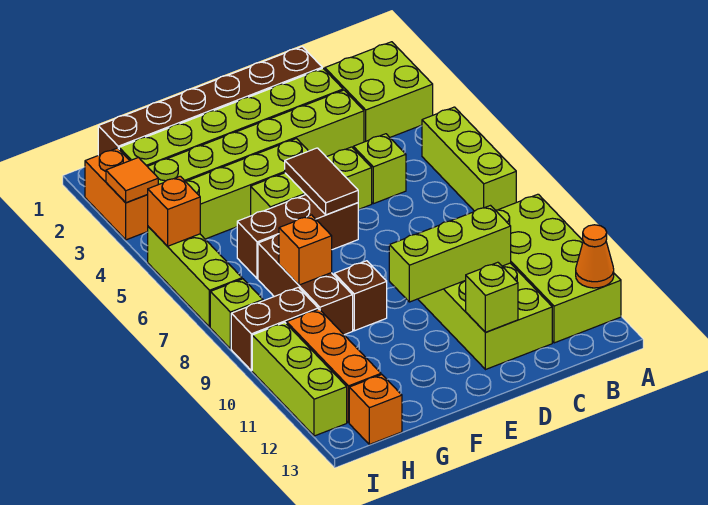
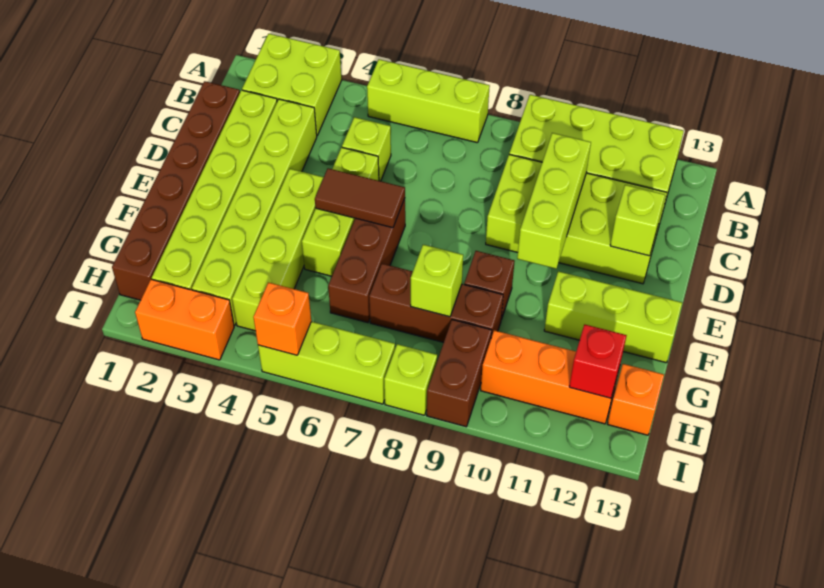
orange 1x1 cone [576,225,614,288] -> none
orange 1x1 brick [279,215,332,285] -> lime 1x1 brick [411,245,463,317]
none -> red 1x1 brick [569,324,627,398]
orange 1x1 tile [106,157,158,203] -> none
lime 1x3 brick [252,323,347,436] -> lime 1x3 brick moved to [544,271,682,363]

